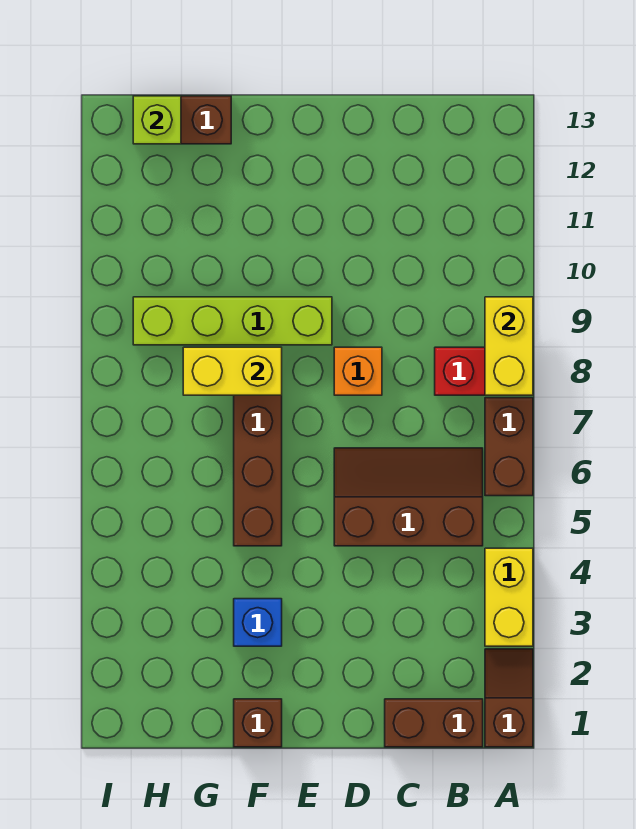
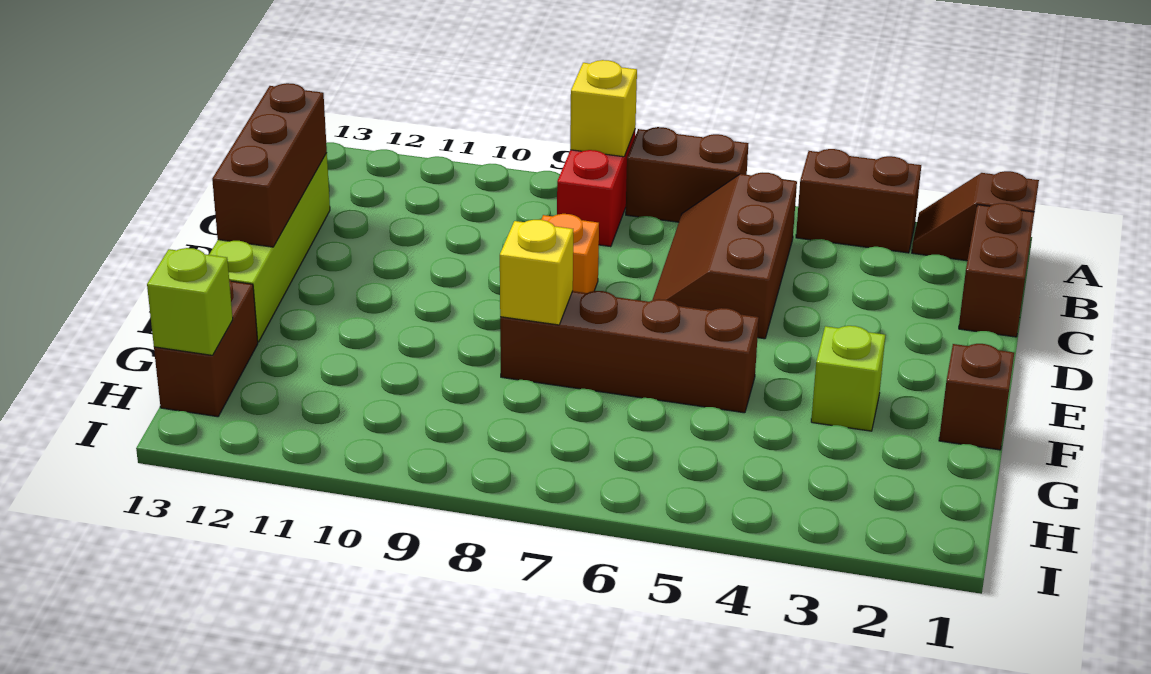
yellow 1x2 brick [485,548,533,646] -> brown 1x2 brick [796,149,921,253]
yellow 1x2 brick [485,297,533,395] -> yellow 1x1 brick [570,60,637,157]
none -> brown 1x3 brick [212,83,327,247]
lime 1x4 brick [133,297,332,345] -> lime 1x4 brick moved to [209,153,330,342]
blue 1x1 brick [234,599,282,646] -> lime 1x1 brick [811,326,885,431]
yellow 1x2 brick [183,347,282,395] -> yellow 1x1 brick [500,220,573,325]

